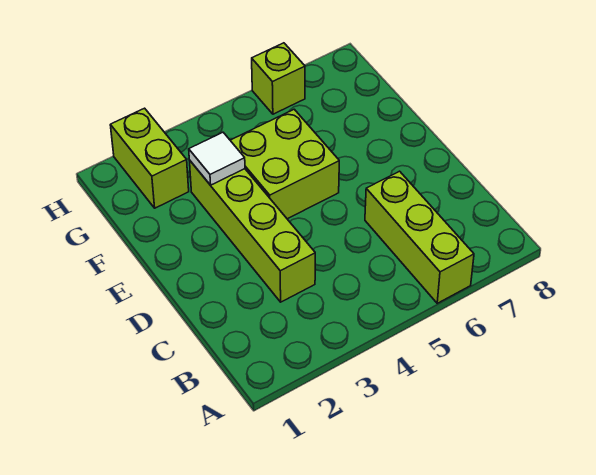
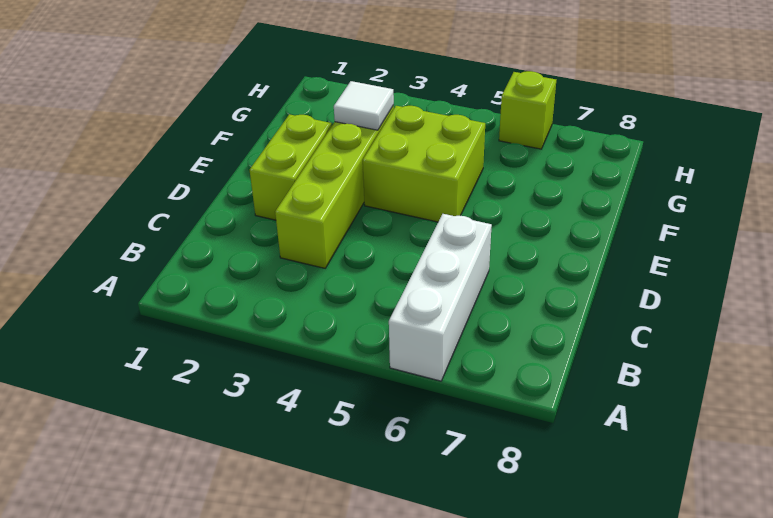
lime 1x3 brick [365,171,474,303] -> white 1x3 brick [389,214,492,381]
lime 1x2 brick [110,108,189,208] -> lime 1x2 brick moved to [250,114,332,220]

